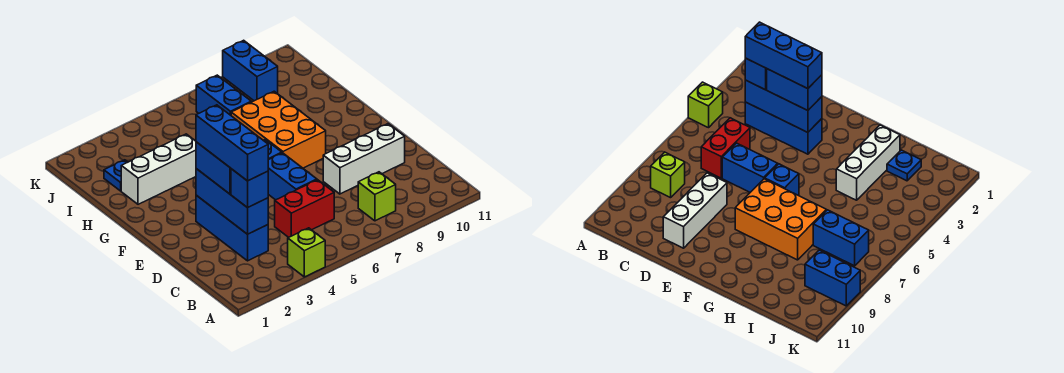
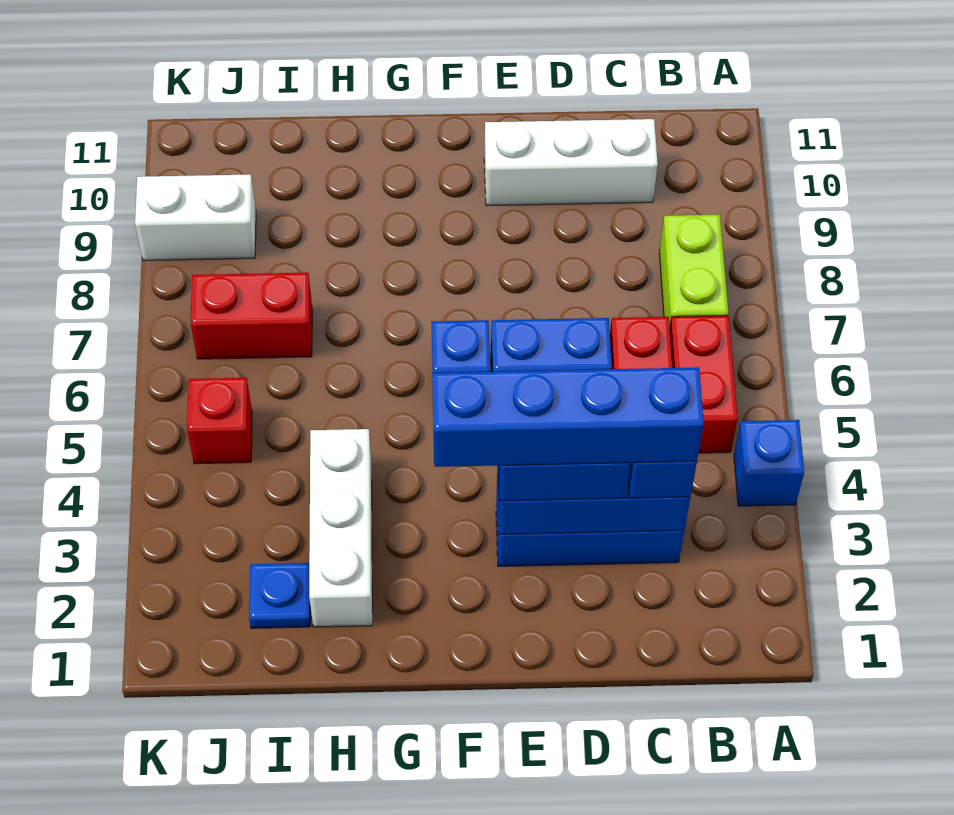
lime 1x1 brick [288,228,325,277] -> blue 1x1 brick [734,420,804,506]
none -> red 1x2 brick [670,316,738,453]
lime 1x1 brick [358,172,396,221] -> lime 1x2 brick [659,215,728,326]
blue 1x3 brick [196,105,268,181] -> blue 1x4 brick [432,367,704,467]
white 1x3 brick [323,124,405,194] -> white 1x3 brick turned to [484,119,658,206]
orange 2x3 brick [231,91,326,168] -> none
blue 1x2 brick [196,75,251,115] -> red 1x2 brick [191,273,312,359]
none -> red 1x1 brick [187,378,252,464]
blue 1x2 brick [223,40,278,101] -> white 1x2 brick [135,174,256,260]

